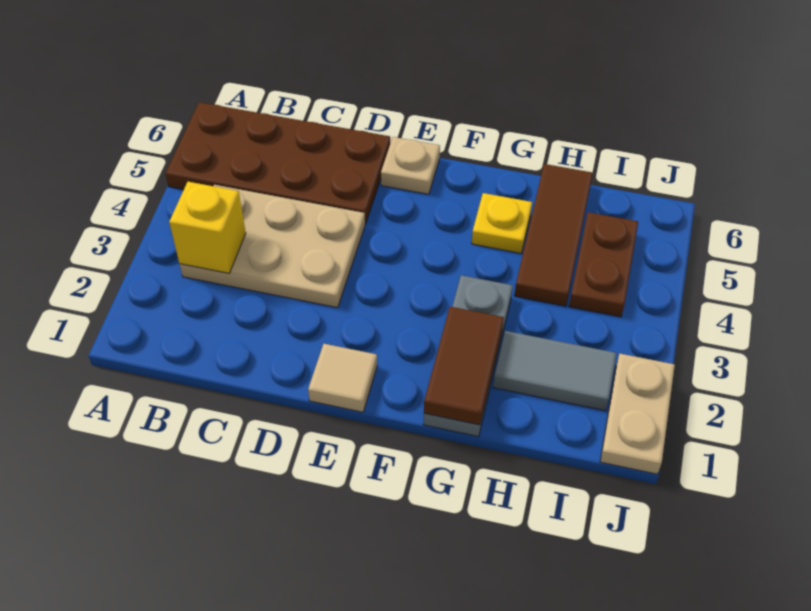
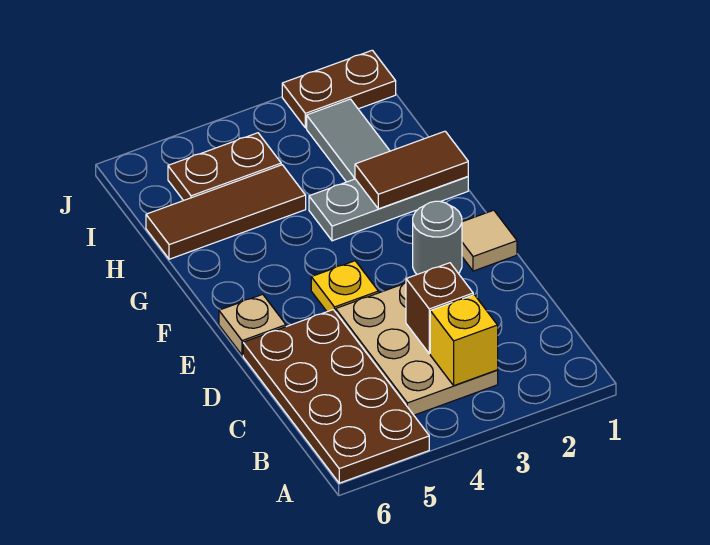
none -> brown 1x1 brick [406,263,473,354]
none -> grey 1x1 round brick [413,201,462,274]
yellow 1x1 plate [472,193,532,253] -> yellow 1x1 plate moved to [311,261,378,312]
tan 1x2 plate [600,354,675,474] -> brown 1x2 plate [282,50,396,128]

